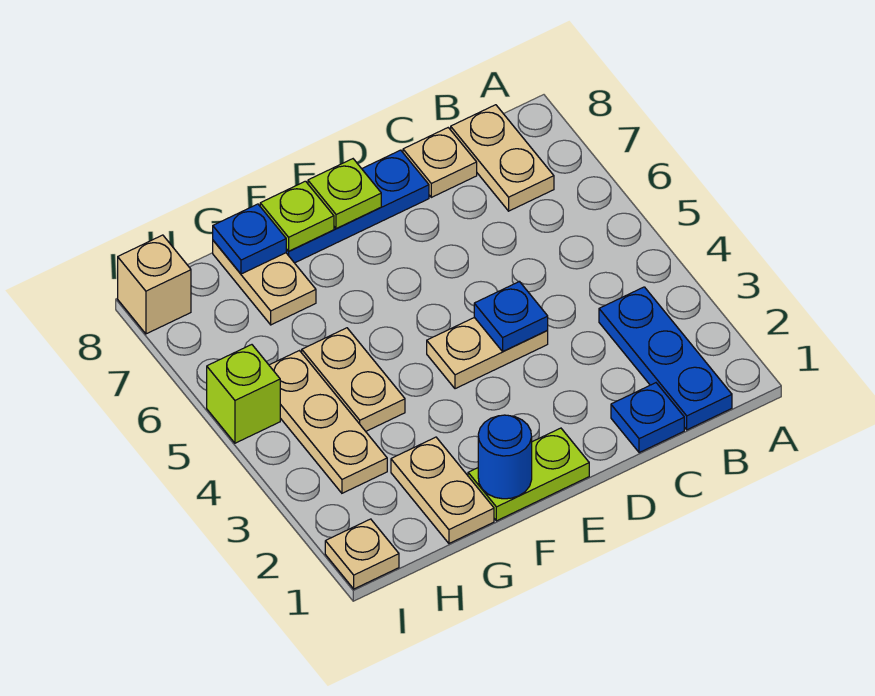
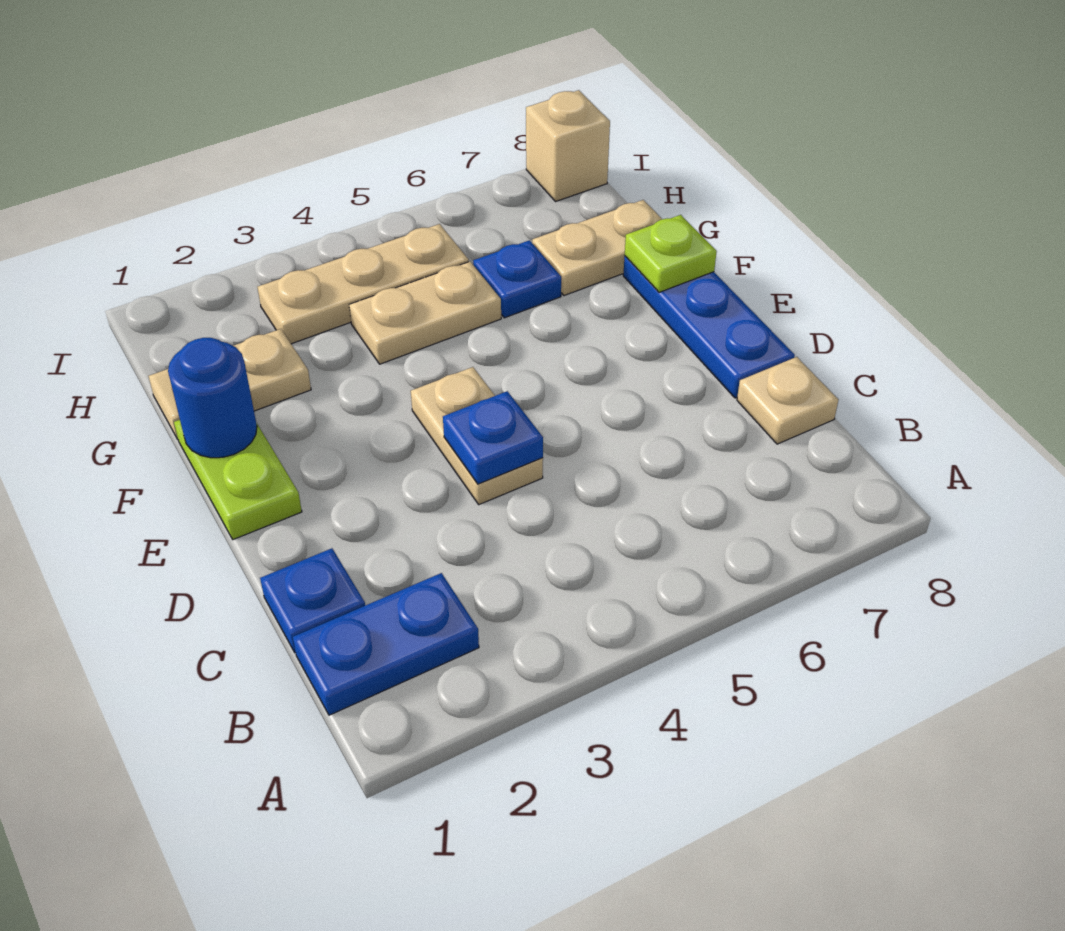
blue 1x3 plate [599,287,732,430] -> blue 1x2 plate [293,573,479,715]
tan 1x2 plate [451,105,554,211] -> none
lime 1x1 plate [308,159,381,229] -> none
blue 1x1 plate [213,204,286,274] -> blue 1x1 plate moved to [473,240,561,318]
tan 1x1 plate [325,519,399,589] -> none
lime 1x1 brick [207,345,280,443] -> none

